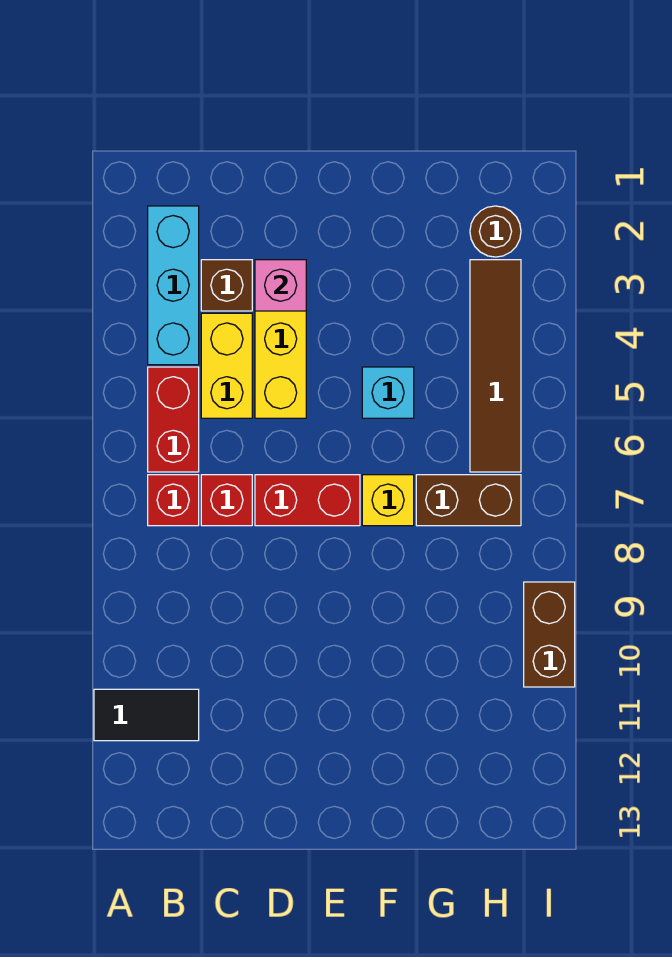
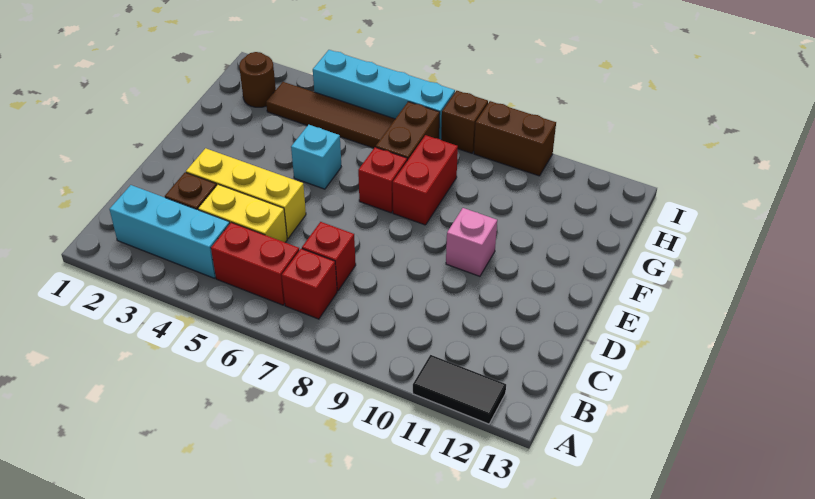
black 1x2 tile [94,689,199,741] -> black 1x2 tile turned to [413,355,506,424]
pink 1x1 brick [255,260,306,311] -> pink 1x1 brick moved to [446,208,497,276]
red 1x2 brick [255,475,360,526] -> red 1x2 brick moved to [393,135,458,225]
yellow 1x1 brick [362,475,414,526] -> red 1x1 brick [358,147,407,213]
none -> cyan 1x4 brick [313,50,455,140]
none -> brown 1x1 brick [441,91,488,153]

